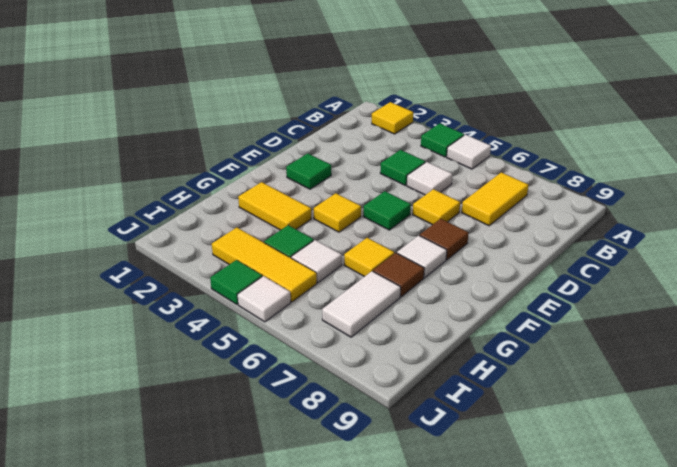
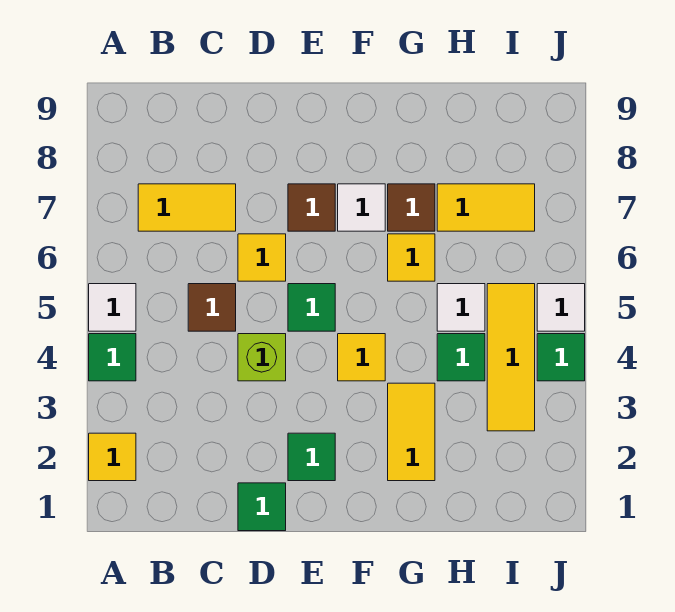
green 1x1 tile [380,150,425,185] -> green 1x1 tile moved to [238,483,286,531]
white 1x1 tile [407,162,452,195] -> brown 1x1 tile [188,284,236,331]
none -> lime 1x1 brick [238,334,286,381]
white 1x2 tile [322,271,401,337] -> yellow 1x2 tile [437,184,535,231]

